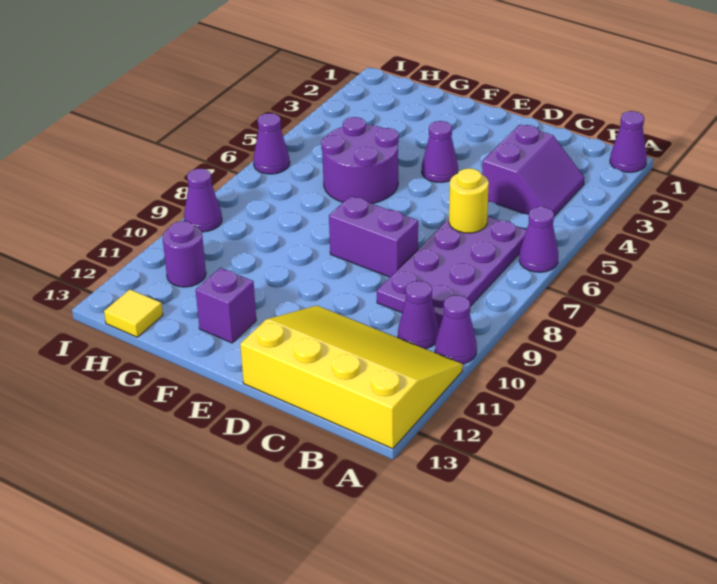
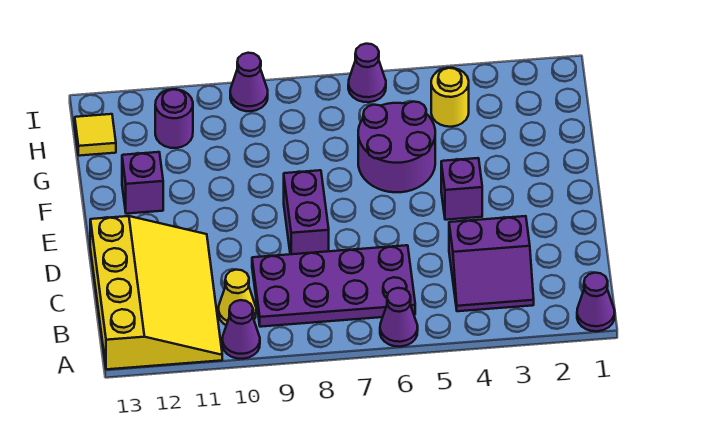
purple 1x1 cone [398,281,439,349] -> yellow 1x1 cone [218,270,256,325]
yellow 1x1 round brick [449,168,489,233] -> yellow 1x1 round brick moved to [431,68,469,127]
purple 1x1 cone [422,121,458,183] -> purple 1x1 brick [441,158,482,220]

